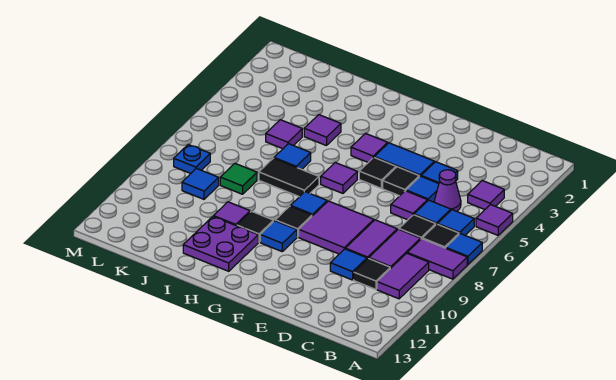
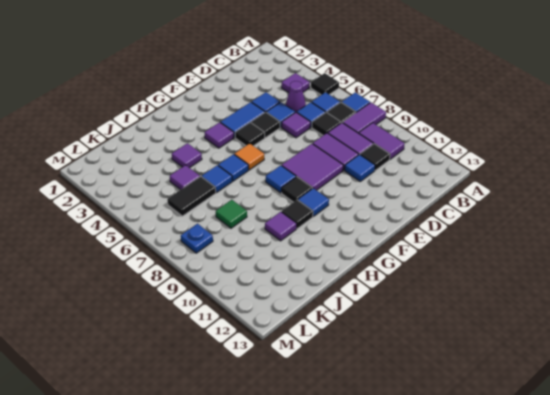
purple 1x1 tile [476,205,513,235] -> black 1x1 tile [311,73,339,95]
purple 1x1 tile [321,162,357,193] -> orange 1x1 tile [234,143,264,170]
black 1x2 tile [259,158,319,197] -> black 1x2 tile moved to [167,176,216,216]
purple 2x2 plate [183,217,258,271] -> none
blue 1x1 tile [182,169,219,199] -> blue 1x1 tile moved to [218,154,248,181]

